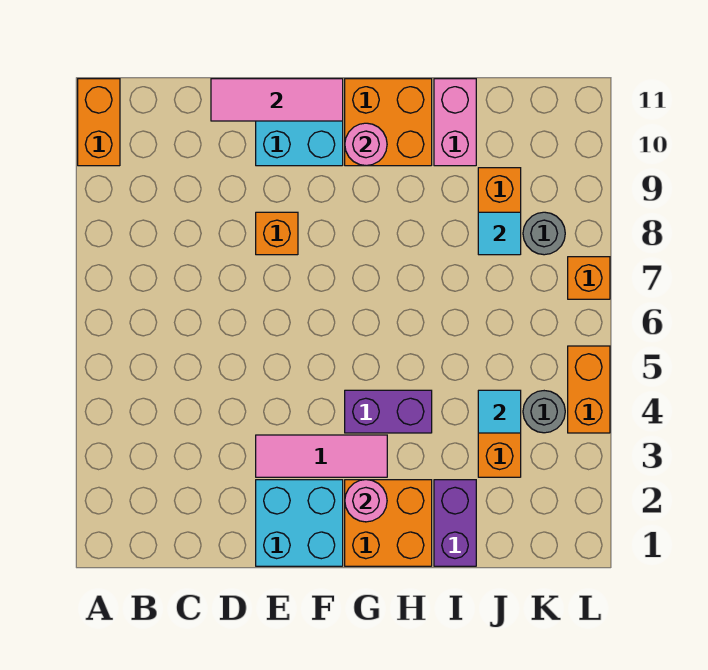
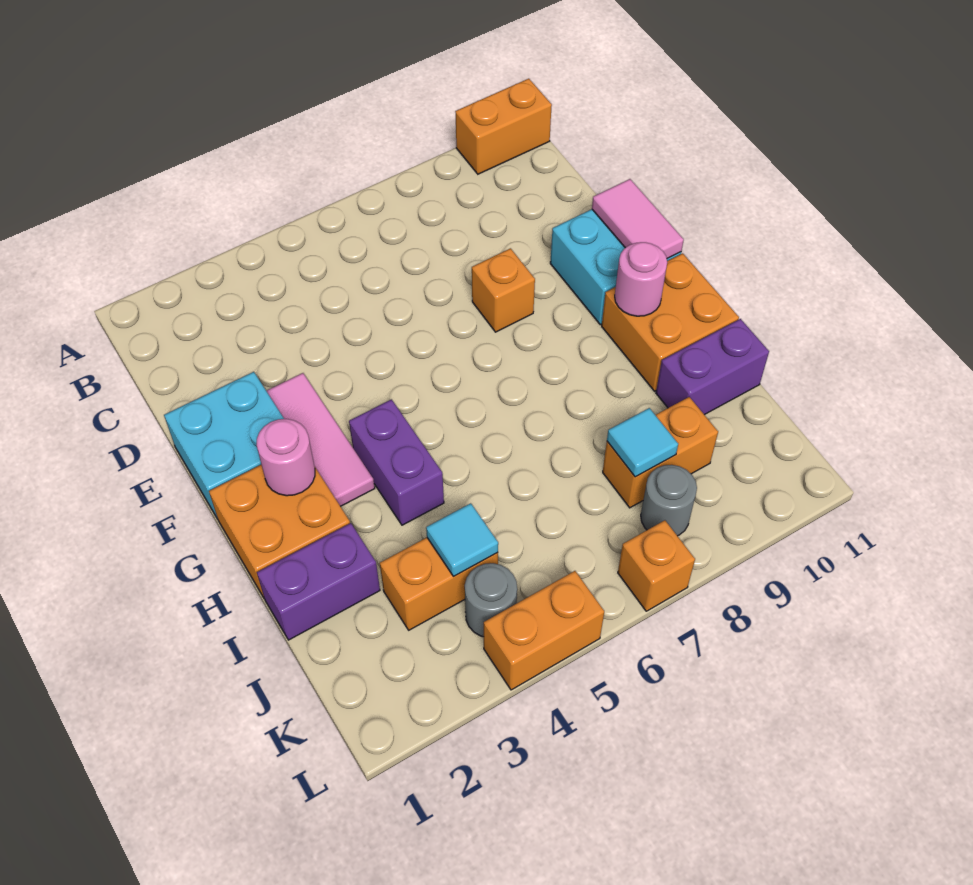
pink 1x3 tile [211,79,343,121] -> pink 1x2 tile [592,179,684,259]
pink 1x2 brick [434,79,476,166] -> purple 1x2 brick [656,319,769,415]

